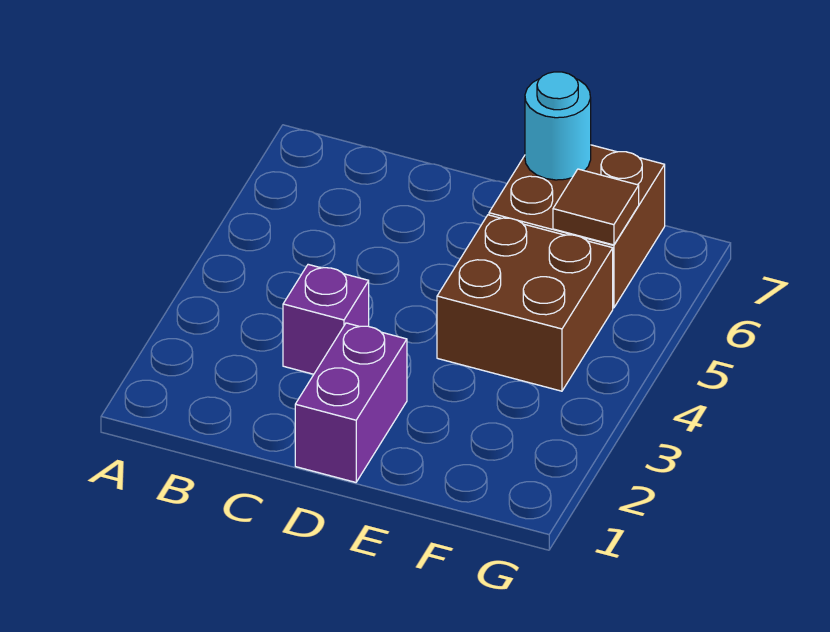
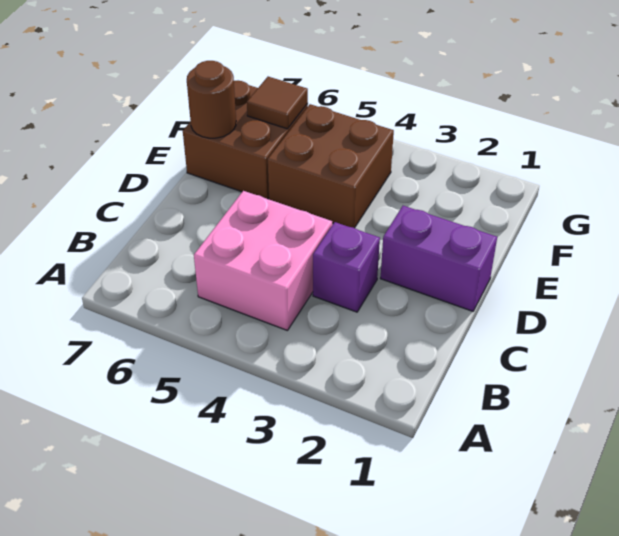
none -> pink 2x2 brick [194,191,332,331]
cyan 1x1 round brick [525,72,591,180] -> brown 1x1 round brick [187,61,236,138]

